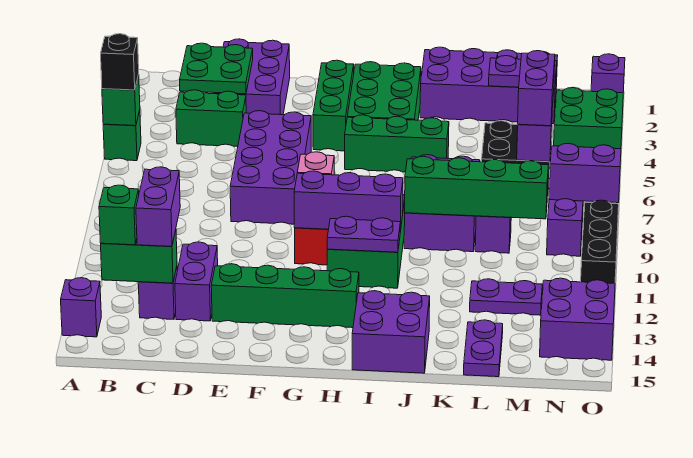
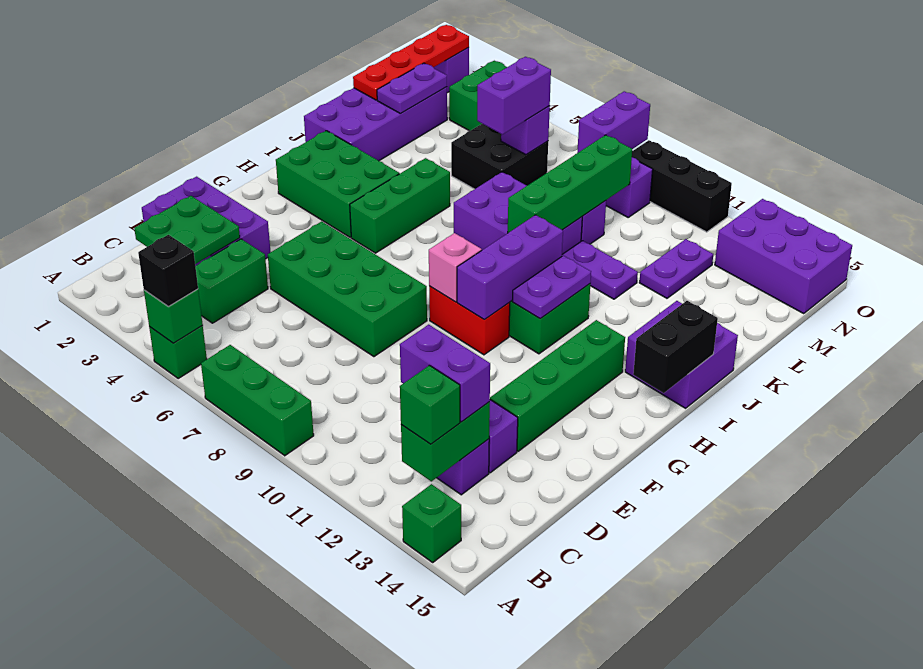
purple 1x1 brick [61,278,101,337] -> green 1x1 brick [402,484,461,562]
purple 2x4 brick [230,111,311,224] -> green 2x4 brick [268,221,427,357]
green 1x3 brick [313,60,354,151] -> green 1x3 brick moved to [201,345,314,456]
none -> black 1x2 brick [633,301,718,393]
none -> red 1x4 plate [353,25,469,100]
purple 1x2 plate [464,320,503,377] -> purple 1x2 plate moved to [562,241,638,299]
purple 1x2 brick [518,51,555,126] -> purple 1x2 brick turned to [477,57,551,134]
purple 2x2 brick [540,278,615,360] -> purple 2x3 brick [715,199,852,314]

